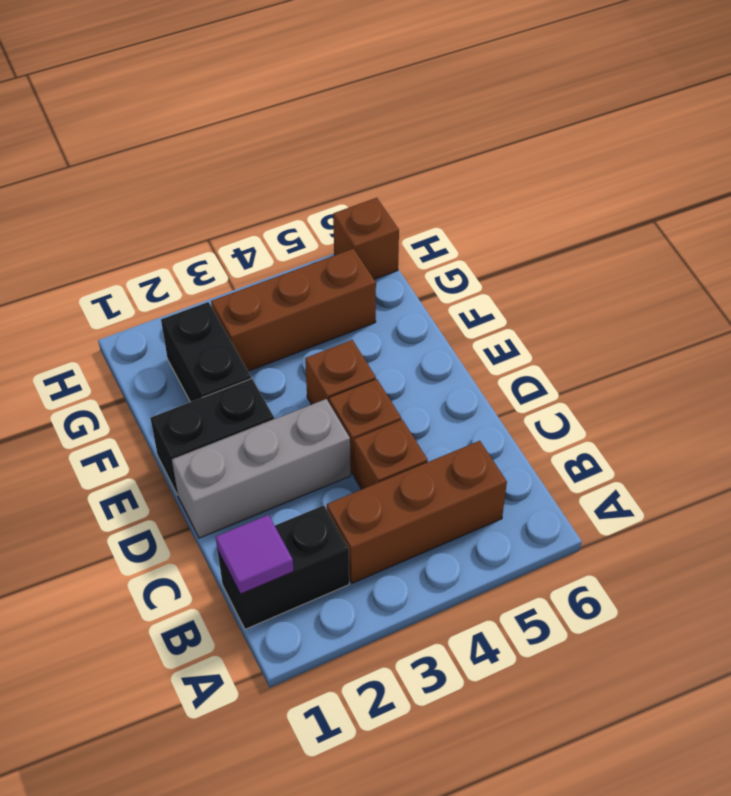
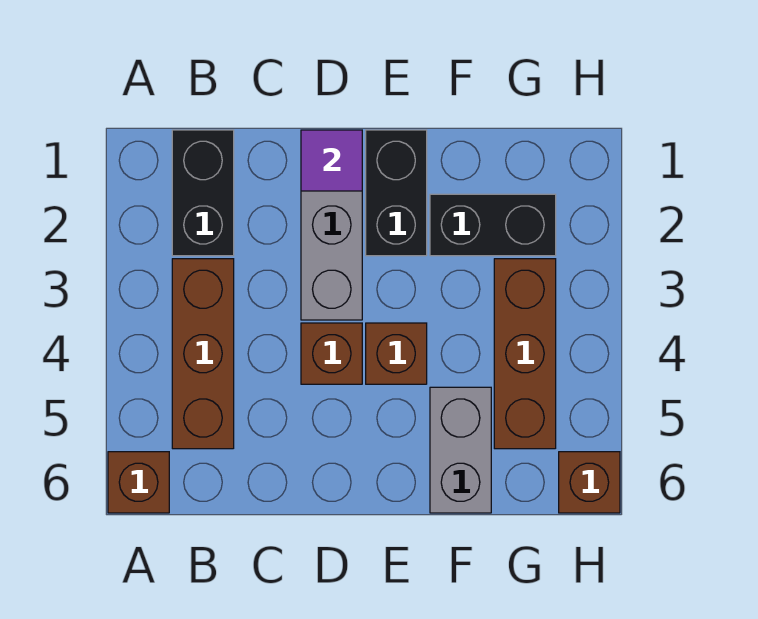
purple 1x1 tile [216,515,294,594] -> purple 1x1 tile moved to [301,130,362,191]
brown 1x1 brick [354,420,428,489] -> brown 1x1 brick moved to [108,452,169,513]
none -> grey 1x2 brick [430,387,491,513]

